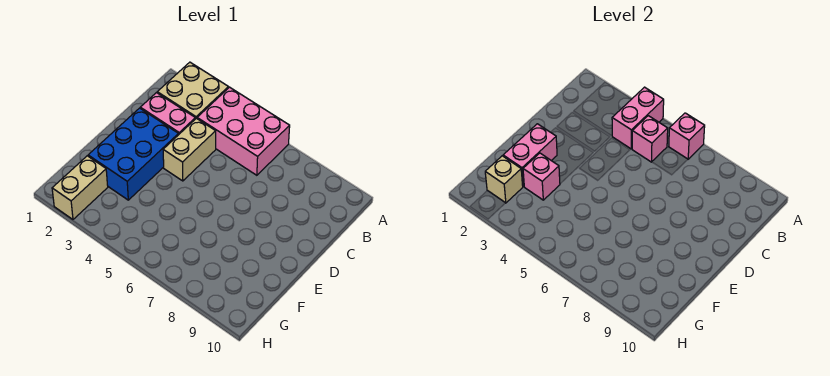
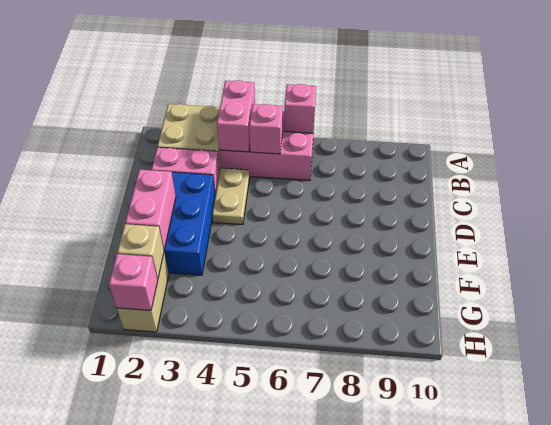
tan 1x2 brick [163,118,216,181] -> tan 1x2 plate [212,168,250,225]
pink 1x1 brick [523,153,560,200] -> pink 1x1 brick moved to [109,254,158,310]

